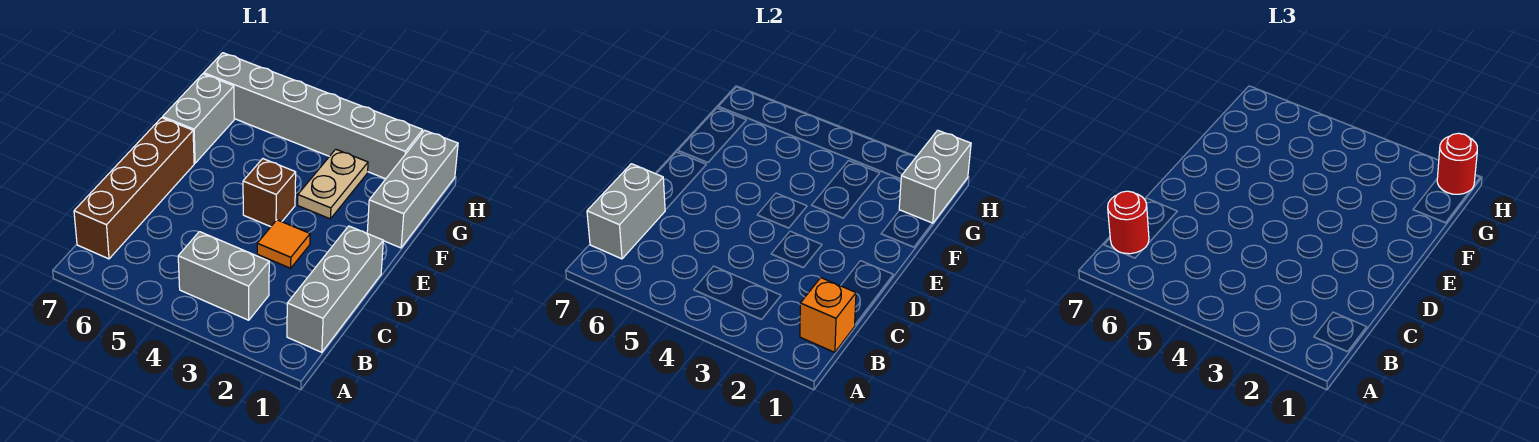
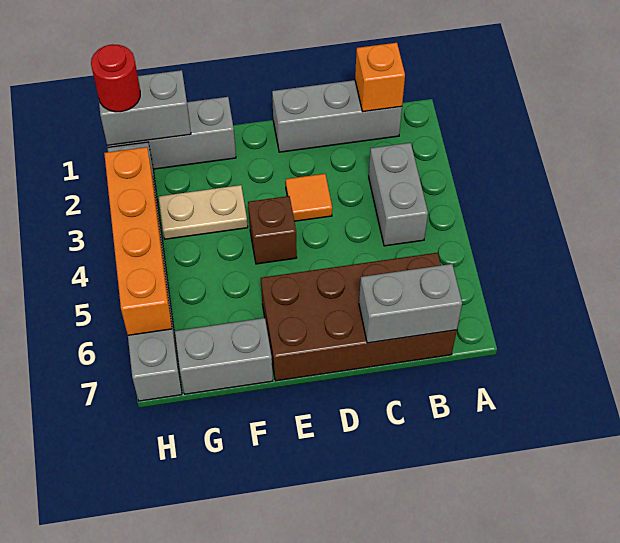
brown 1x4 brick [74,118,194,259] -> brown 2x4 brick [261,253,457,381]
red 1x1 round brick [1108,191,1149,254] -> none
none -> orange 1x4 brick [104,147,172,335]

